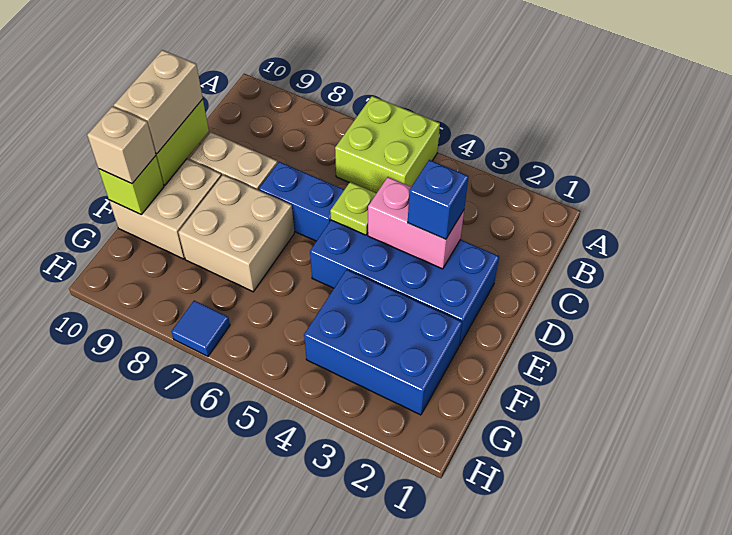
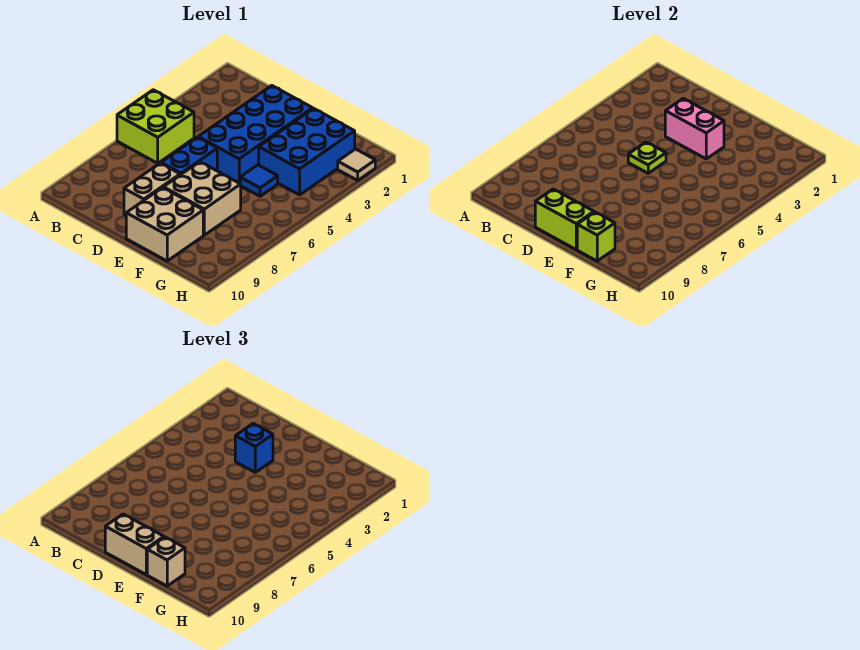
pink 1x2 brick [368,177,464,269] -> pink 1x2 brick turned to [665,98,724,159]
none -> tan 1x1 tile [338,149,375,180]
blue 1x1 tile [171,301,230,356] -> blue 1x1 tile moved to [240,165,278,196]

